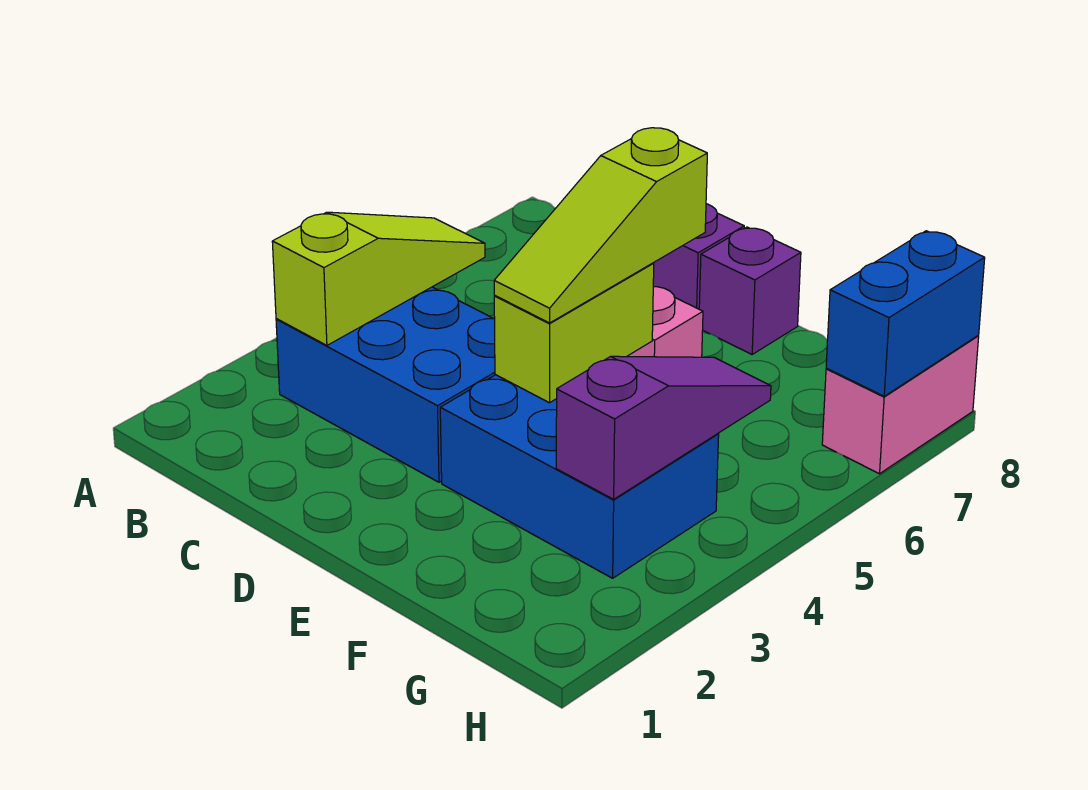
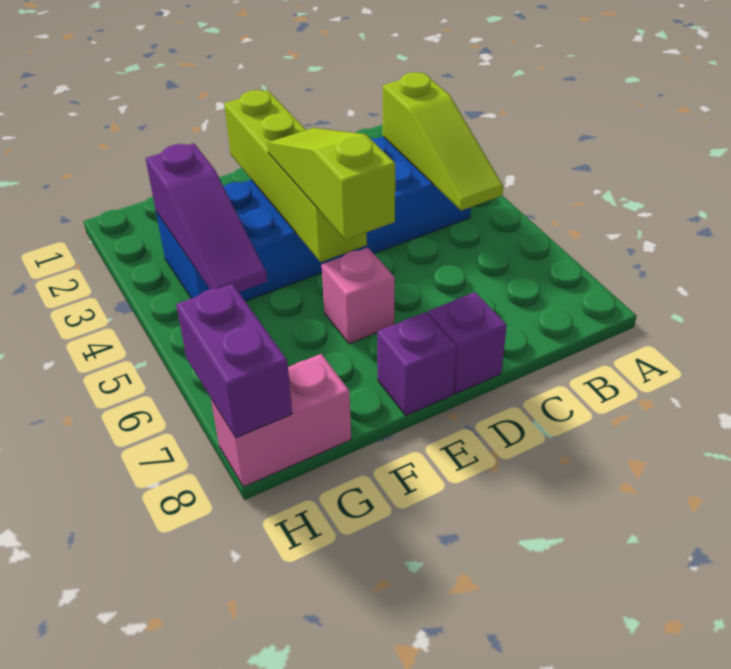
lime 1x2 brick [494,263,654,403] -> lime 1x4 brick [224,90,367,262]
pink 1x2 brick [822,336,979,474] -> pink 1x2 brick turned to [211,354,351,487]
blue 1x2 brick [826,231,985,396] -> purple 1x2 brick [176,284,292,438]

